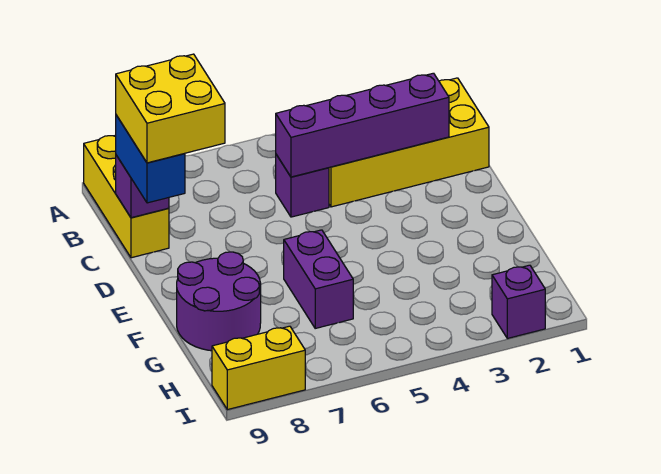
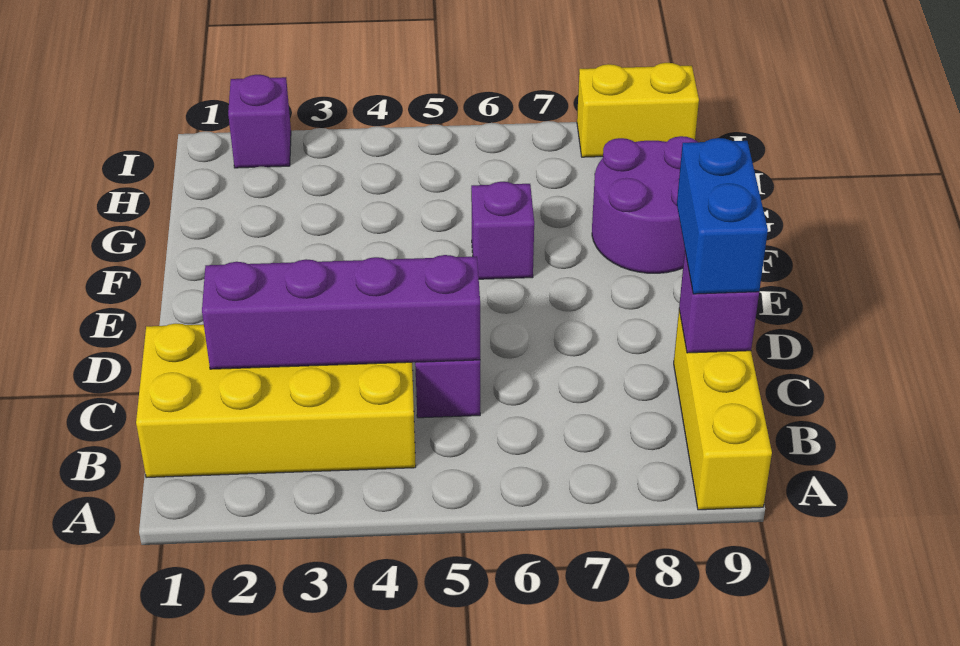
yellow 2x2 brick [116,54,225,163] -> none
purple 1x2 brick [284,230,353,328] -> purple 1x1 brick [471,182,534,279]

